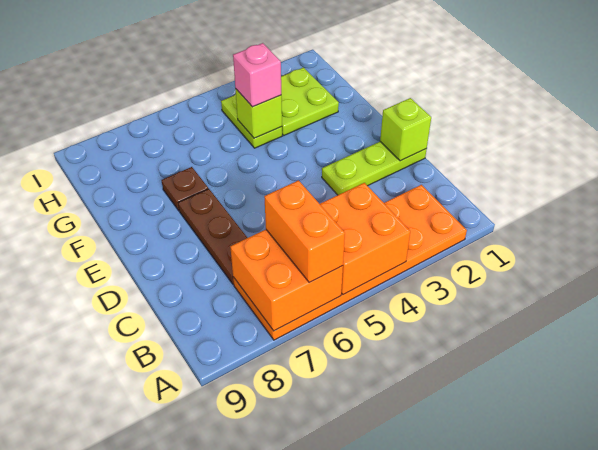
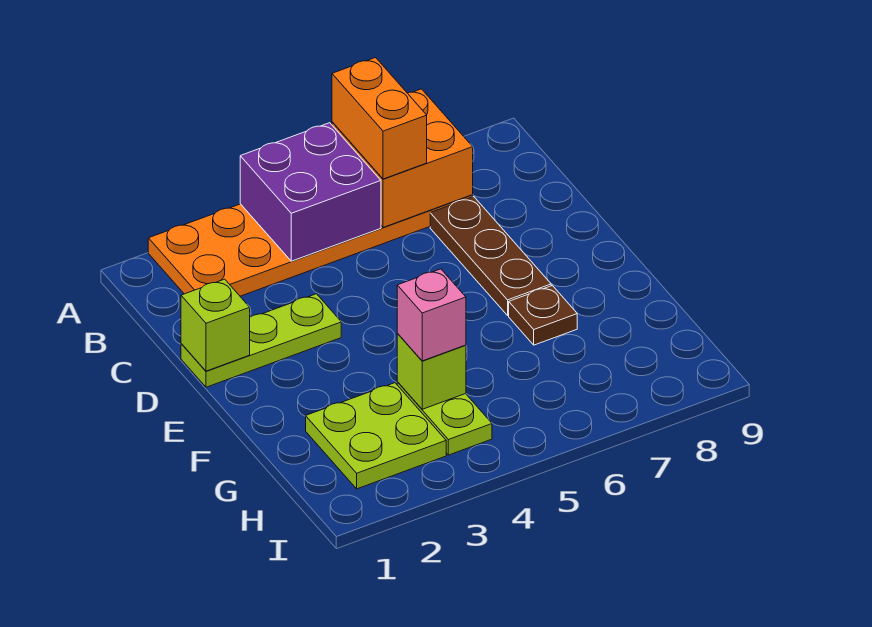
orange 2x2 brick [320,183,410,295] -> purple 2x2 brick [240,123,381,261]

